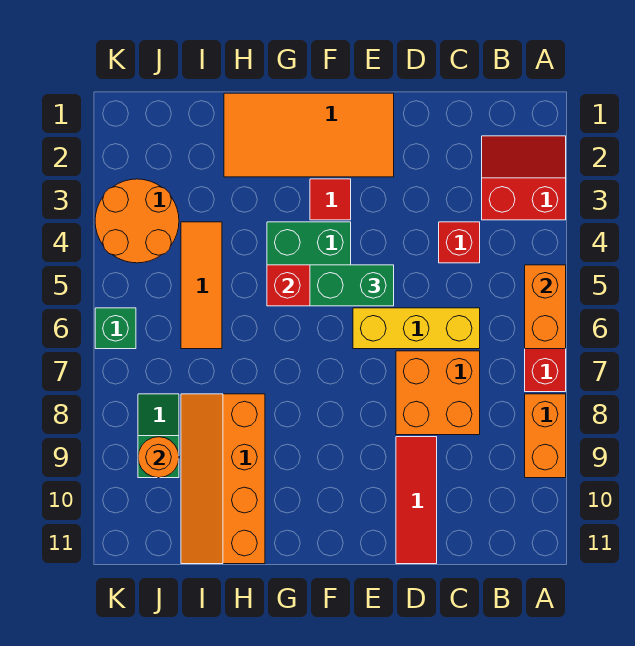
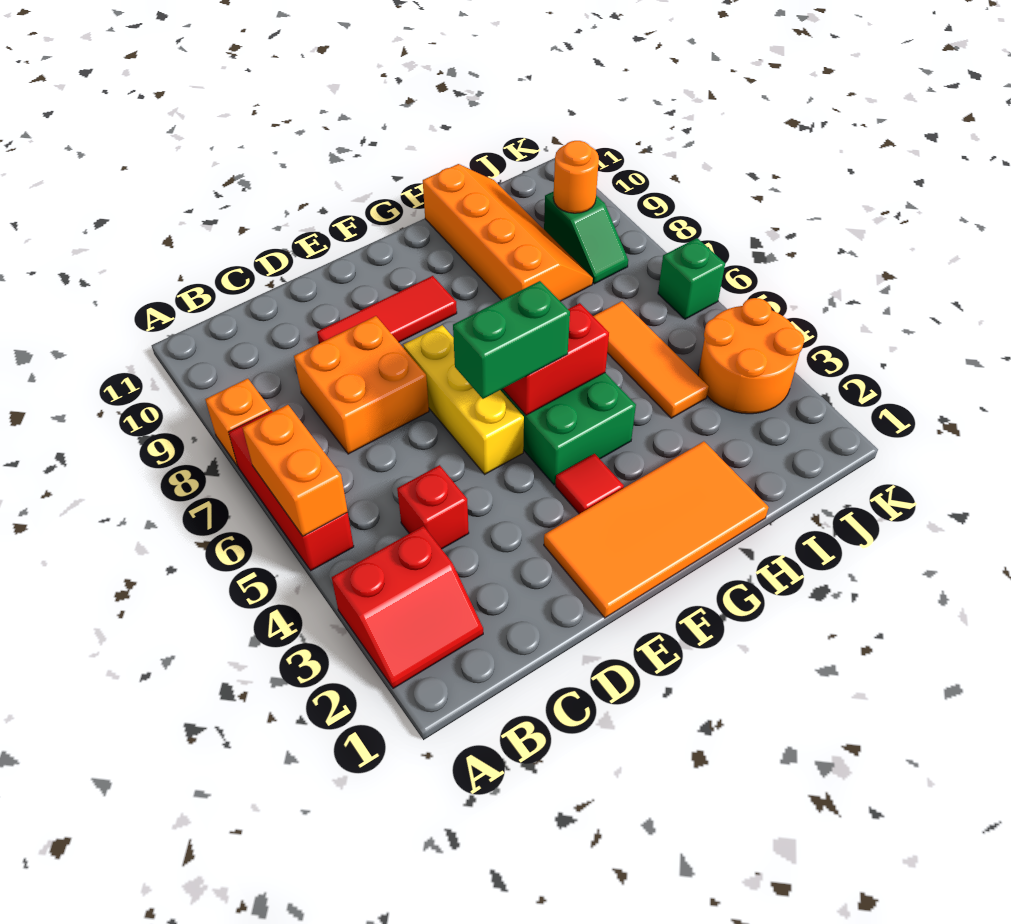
orange 1x2 brick [525,394,566,478] -> orange 1x1 brick [205,379,271,466]
yellow 1x3 brick [353,308,480,349] -> yellow 1x3 brick turned to [403,325,524,474]
red 1x3 tile [396,437,437,564] -> red 1x3 tile turned to [317,276,457,343]

